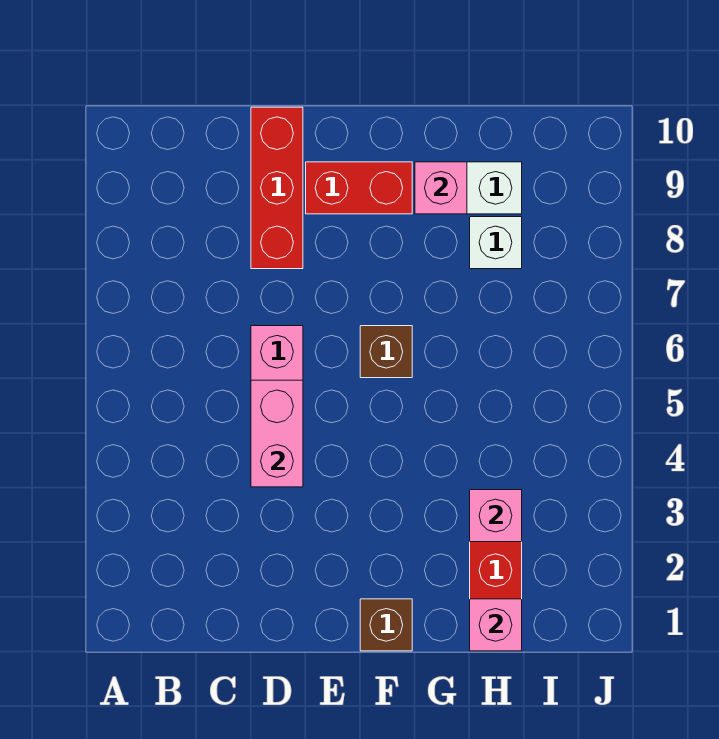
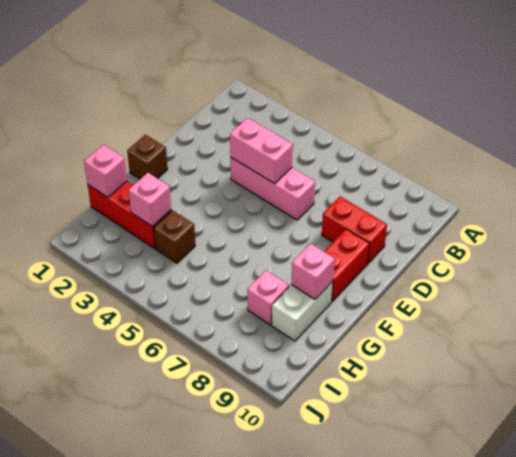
red 1x3 brick [251,107,303,269] -> red 1x2 brick [322,197,387,264]
brown 1x1 brick [360,326,412,378] -> brown 1x1 brick moved to [154,210,195,263]
white 1x1 brick [470,217,522,269] -> pink 1x1 brick [247,270,289,325]

